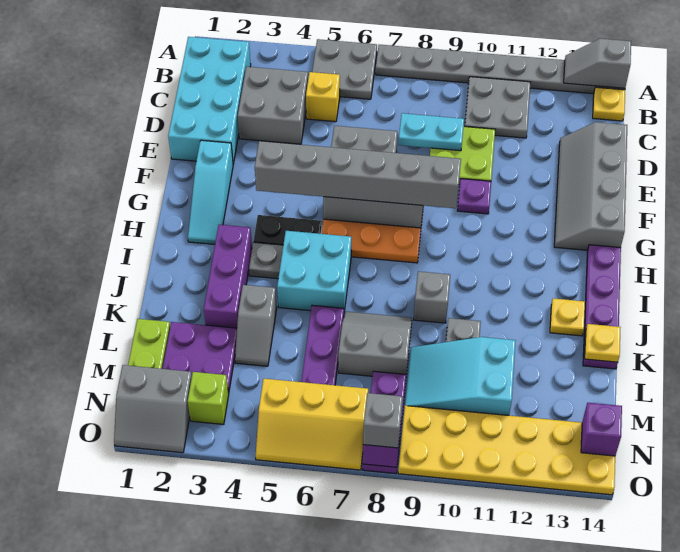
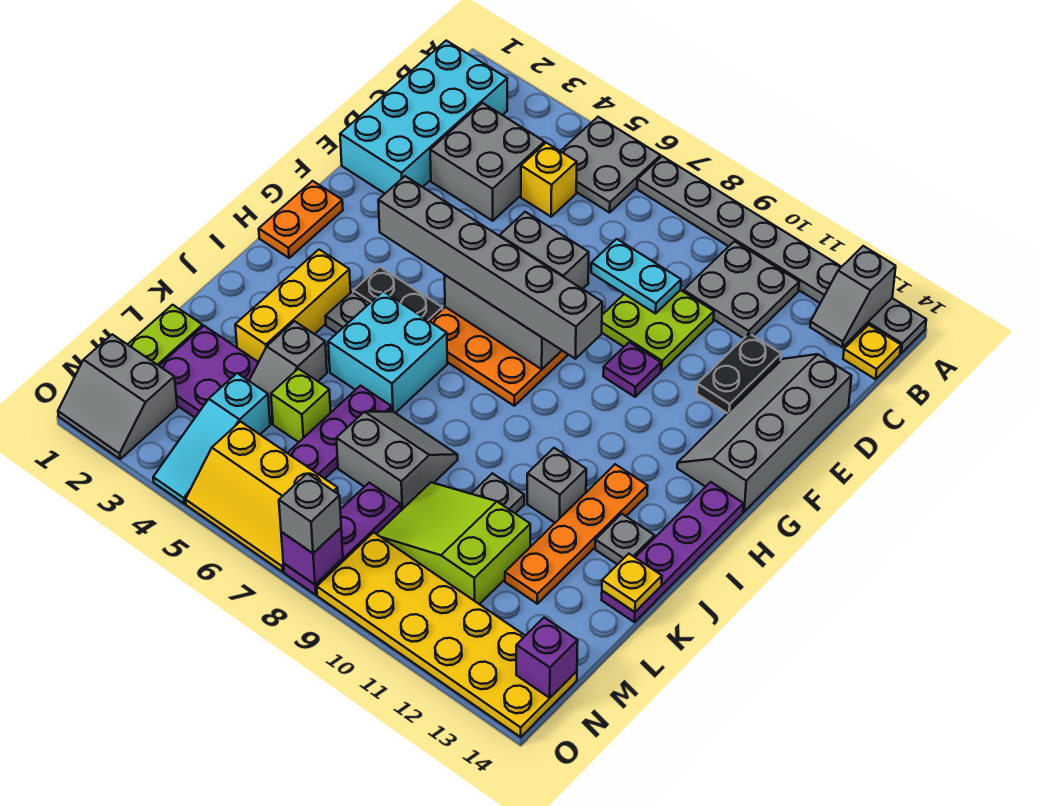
grey 1x2 slope [564,39,631,88] -> grey 1x2 slope turned to [810,246,896,347]
none -> black 1x2 plate [697,333,781,413]
cyan 1x3 slope [188,140,233,244] -> cyan 1x3 slope moved to [153,373,270,504]
none -> orange 1x2 plate [259,181,343,258]
purple 1x3 brick [204,225,252,328] -> yellow 1x3 brick [235,250,351,362]
none -> orange 1x4 plate [505,464,648,604]
grey 1x1 brick [414,271,450,323] -> grey 1x1 brick moved to [527,448,586,523]
yellow 1x1 plate [550,298,585,336] -> grey 1x1 plate [595,514,654,565]
cyan 2x3 slope [405,337,516,415] -> lime 2x3 slope [377,482,530,604]
lime 1x1 brick [188,372,229,424] -> lime 1x1 brick moved to [271,369,331,442]

